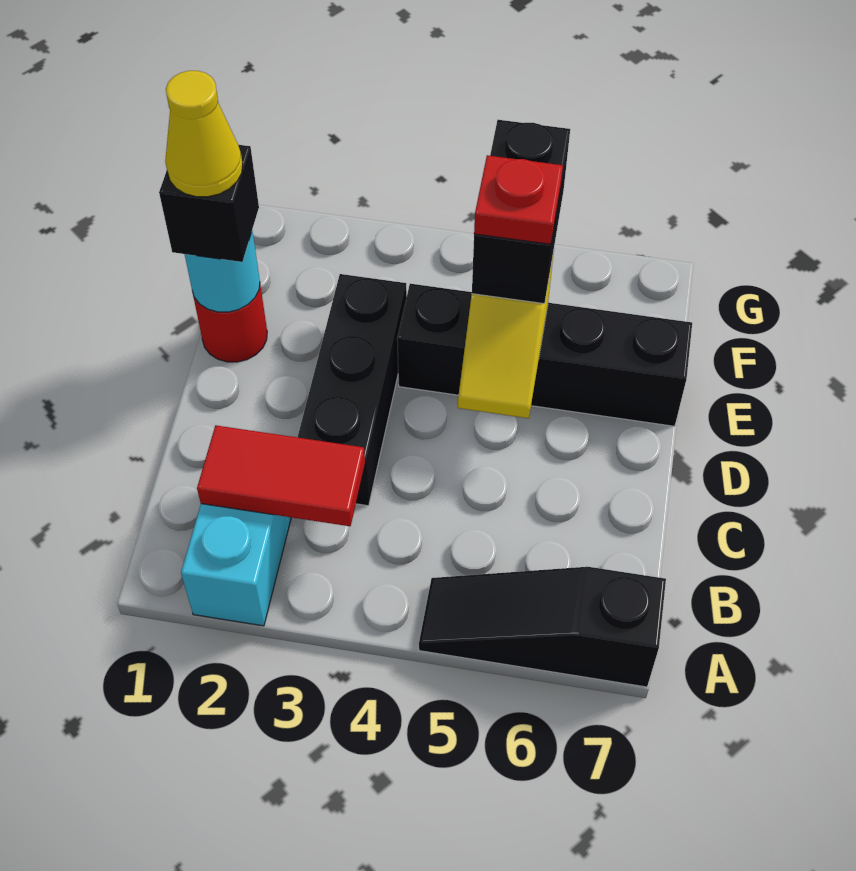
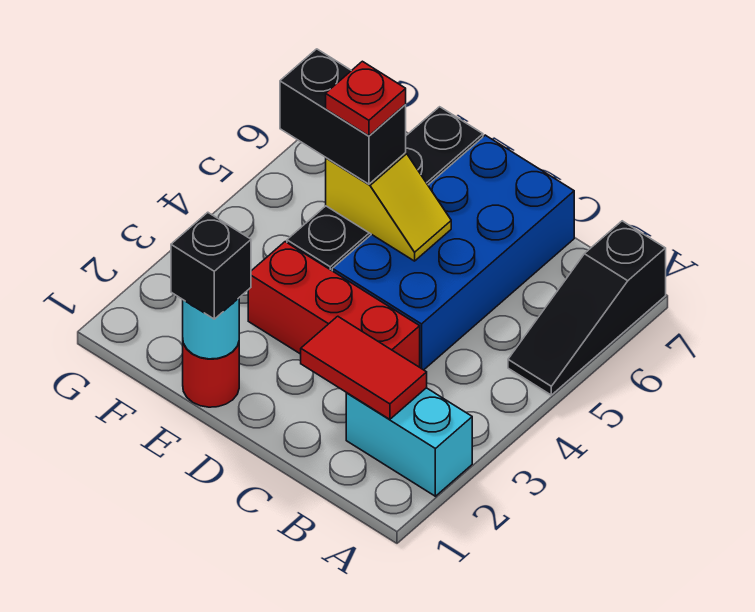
red 1x2 tile [197,425,365,526] -> red 1x2 tile turned to [301,316,427,419]
black 1x3 brick [298,274,407,506] -> red 1x3 brick [248,242,420,367]
none -> blue 2x4 brick [332,135,574,370]
yellow 1x1 cone [165,71,243,197] -> none

